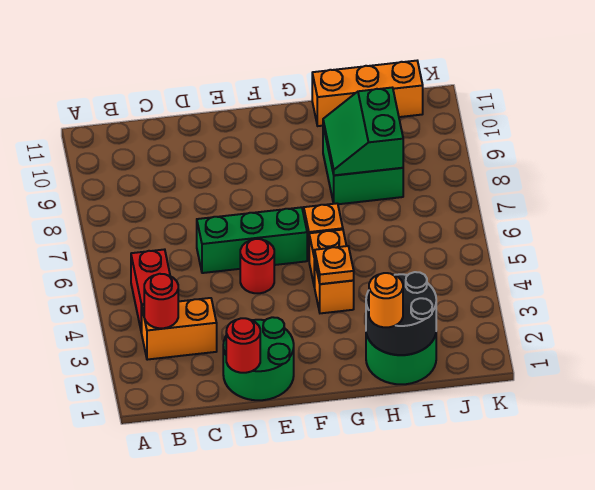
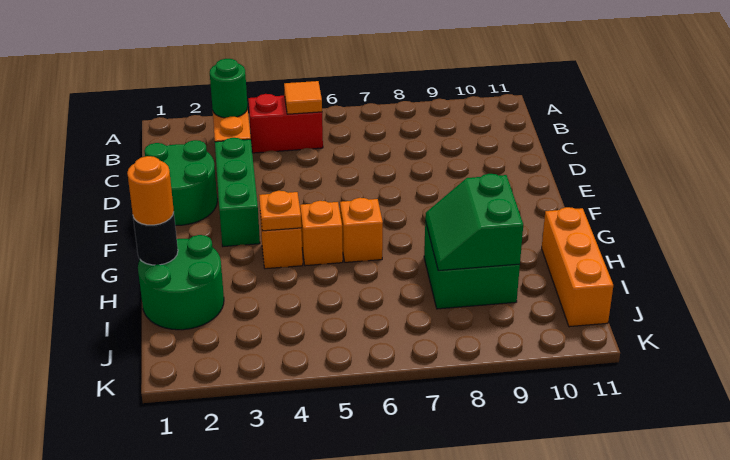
red 1x1 round brick [144,274,178,328] -> green 1x1 round brick [210,59,248,118]
none -> orange 1x1 tile [284,81,322,114]
red 1x1 round brick [226,318,260,373] -> none
green 1x3 brick [197,207,307,273] -> green 1x3 brick moved to [215,138,260,247]
red 1x1 round brick [240,239,274,293] -> none
black 2x2 round brick [366,272,436,355] -> black 1x1 round brick [133,212,178,265]
green 2x2 slope [323,88,403,175] -> green 2x2 slope turned to [425,174,523,271]

